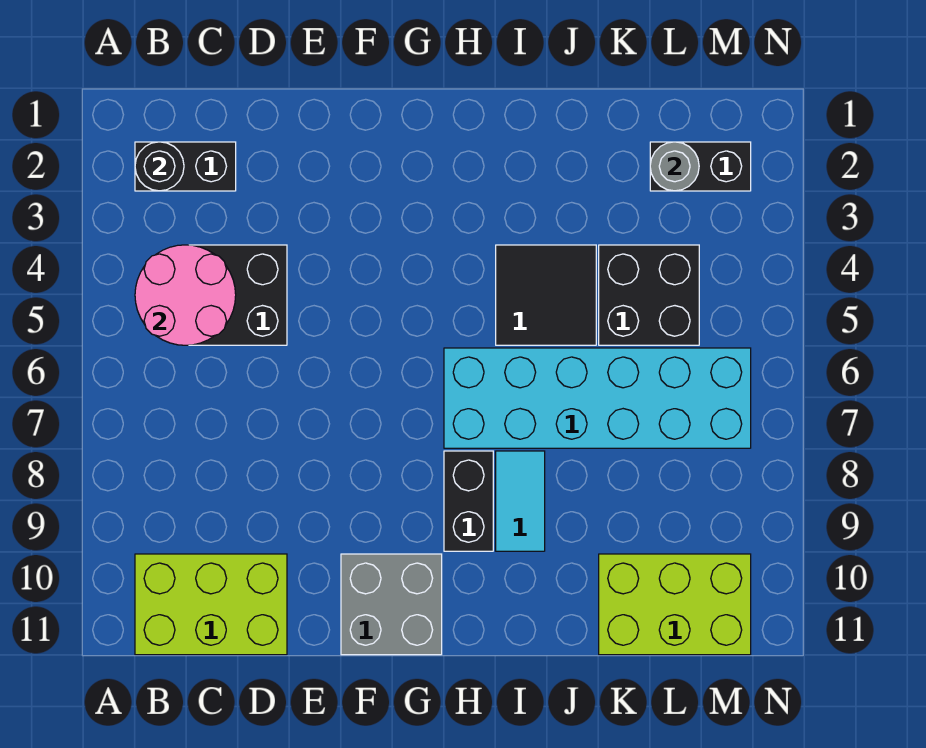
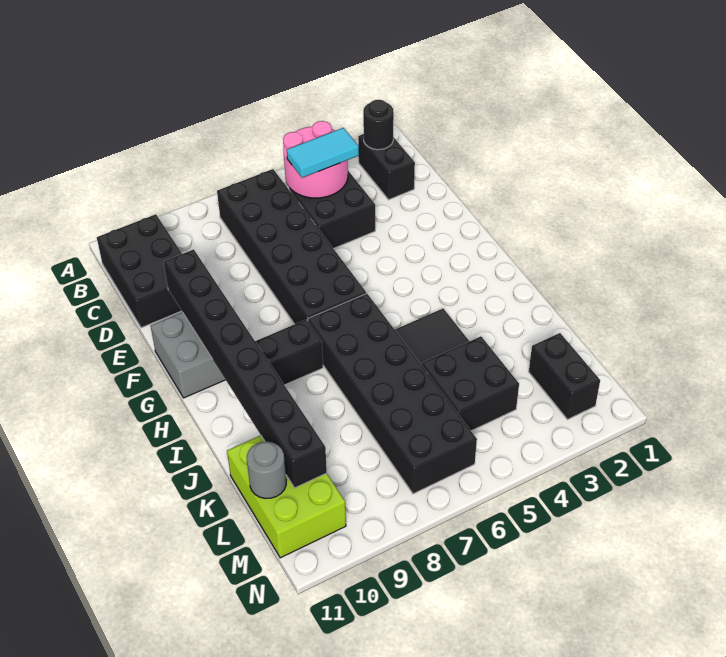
none -> black 2x6 brick [217,169,366,324]
lime 2x3 brick [135,554,287,655] -> black 2x3 brick [97,214,182,328]
none -> black 1x8 brick [163,249,327,488]
cyan 2x6 brick [444,348,751,448] -> black 2x6 brick [308,294,477,494]
cyan 1x2 tile [496,451,545,551] -> cyan 1x2 tile moved to [287,128,359,178]
grey 1x1 round brick [650,142,699,191] -> grey 1x1 round brick moved to [247,442,286,499]

